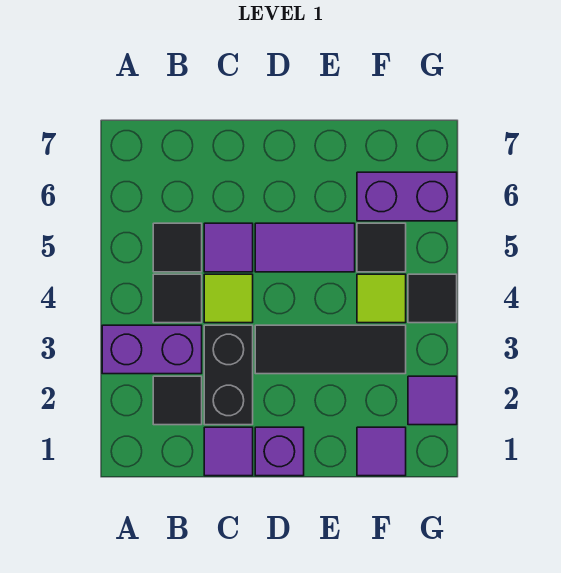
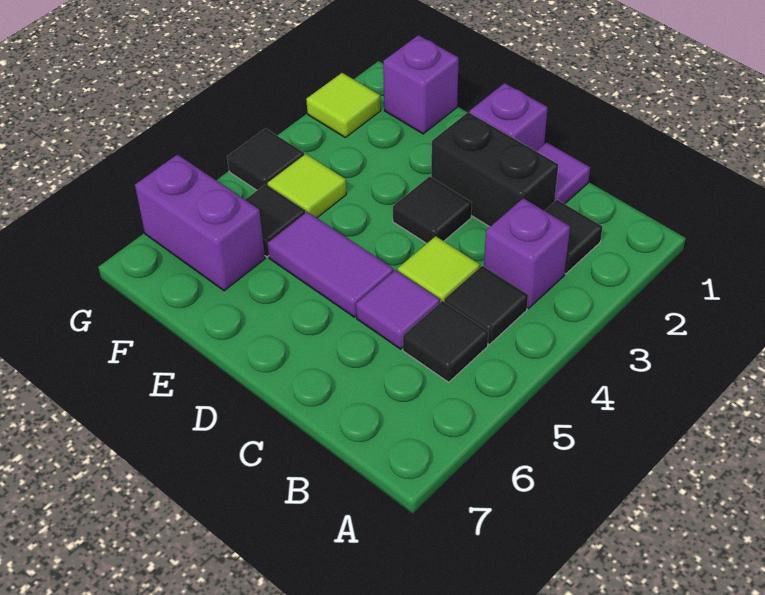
purple 1x2 brick [102,325,202,374] -> purple 1x1 brick [484,198,570,308]
black 1x2 brick [204,325,253,425] -> black 1x2 brick turned to [431,112,558,227]
black 1x3 tile [255,325,406,374] -> black 1x1 tile [393,176,472,244]
purple 1x1 tile [357,427,406,476] -> purple 1x1 brick [383,35,459,134]
purple 1x1 tile [408,376,457,425] -> lime 1x1 tile [306,73,381,137]

